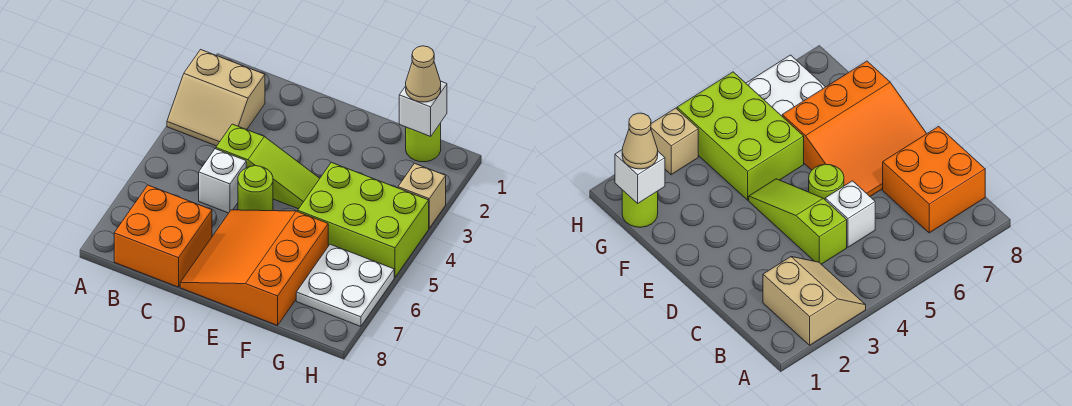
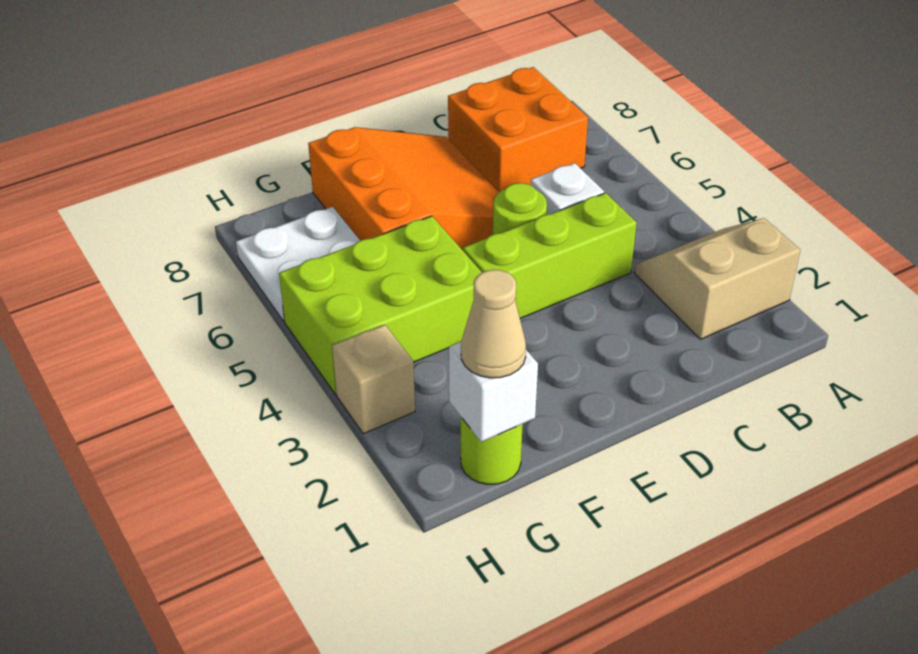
lime 1x3 slope [216,124,320,209] -> lime 1x3 brick [463,193,637,318]

